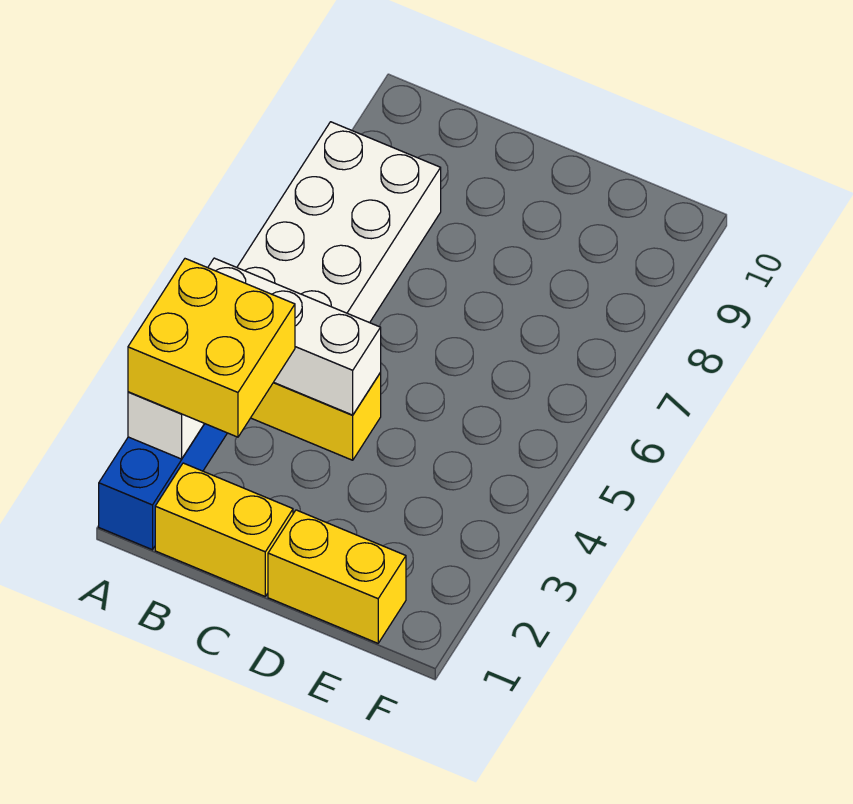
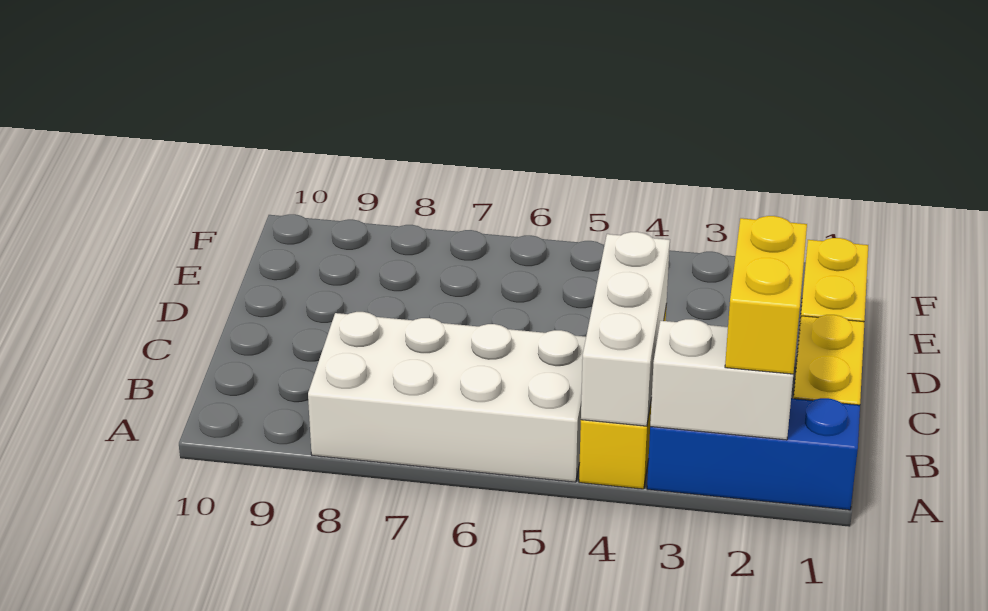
yellow 2x2 brick [128,259,295,437] -> yellow 1x2 brick [725,216,807,374]

